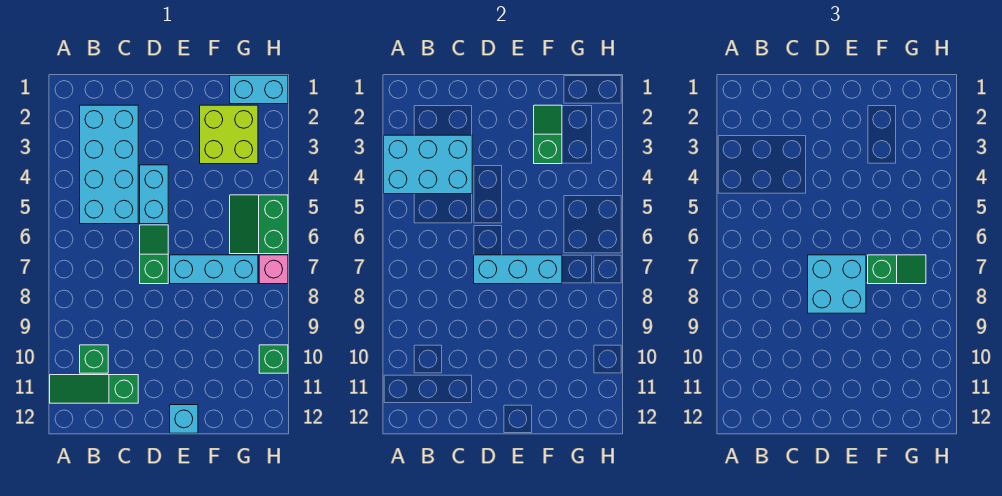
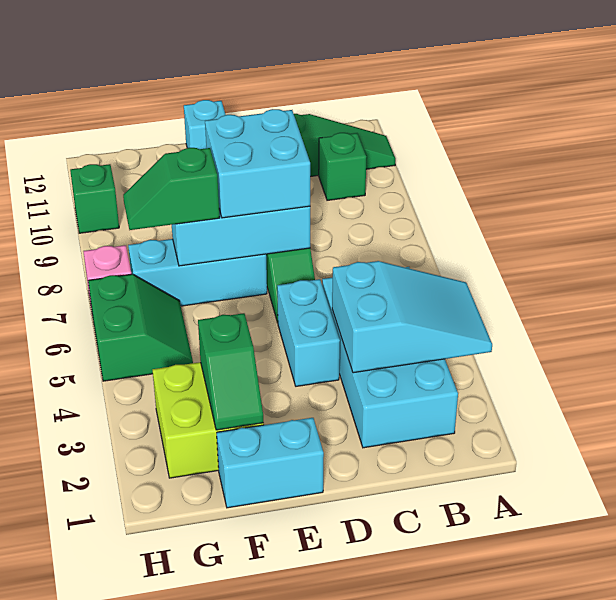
cyan 2x3 brick [384,135,472,194] -> cyan 2x3 slope [332,261,492,373]
cyan 1x2 brick [230,75,288,104] -> cyan 1x2 brick moved to [217,418,324,508]

